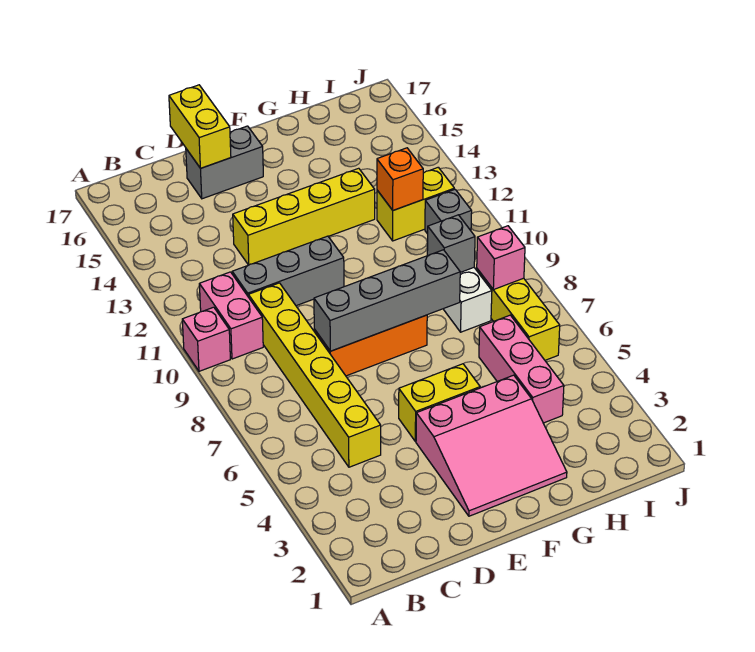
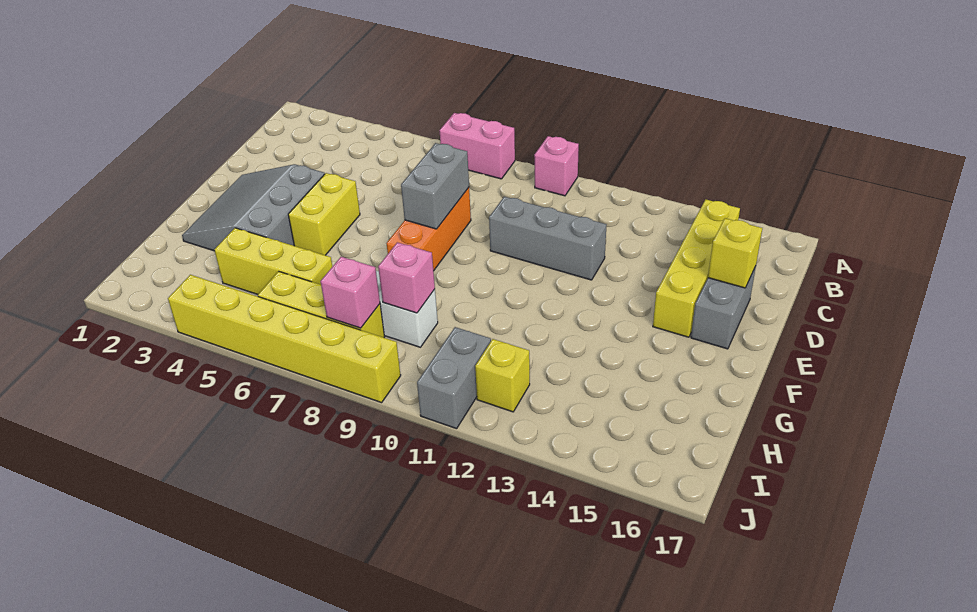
pink 1x2 brick [199,272,263,359] -> pink 1x2 brick moved to [439,113,515,179]
yellow 1x6 brick [248,283,381,467] -> yellow 1x6 brick moved to [168,275,401,403]
grey 1x3 brick [232,236,344,306] -> grey 1x3 brick turned to [489,197,607,280]
grey 1x4 brick [314,250,460,351] -> grey 1x2 brick [401,143,469,229]
yellow 1x4 brick [233,168,375,265] -> yellow 1x4 brick moved to [653,200,740,337]
yellow 1x2 brick [169,85,231,168] -> yellow 1x1 brick [708,218,762,288]
pink 3x3 slope [416,375,567,516] -> grey 3x3 slope [182,164,325,251]
pink 1x3 brick [479,315,564,423] -> yellow 1x3 brick [214,228,332,294]
grey 1x1 brick [427,215,475,272] -> pink 1x1 brick [378,242,435,313]
yellow 1x2 brick [377,167,454,241] -> yellow 1x1 brick [475,339,530,412]
orange 1x1 brick [377,148,423,210] -> none
grey 1x1 brick [425,189,472,234] -> grey 1x2 brick [417,327,491,429]

